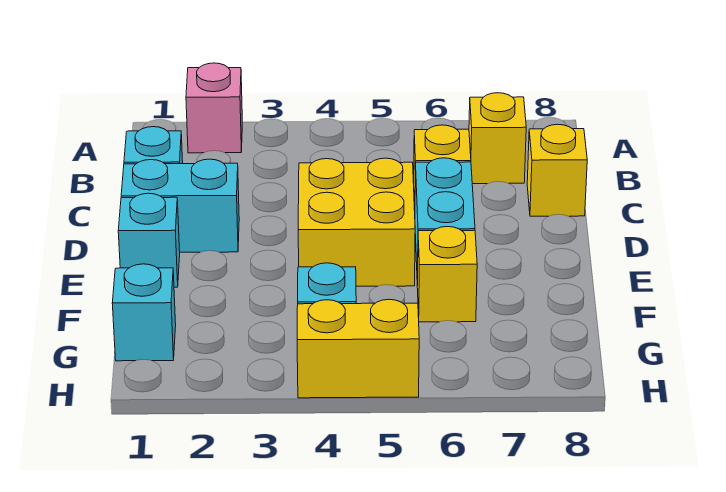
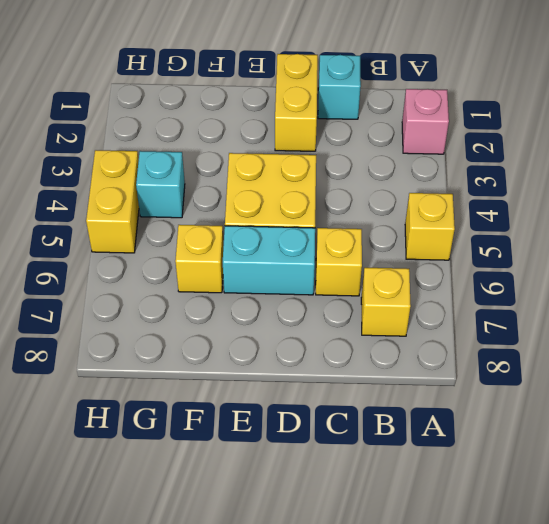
yellow 1x1 brick [527,124,587,216] -> yellow 1x1 brick moved to [405,193,455,260]
cyan 1x2 brick [121,159,239,252] -> yellow 1x2 brick [275,54,318,151]
cyan 1x1 brick [118,193,180,287] -> none
cyan 1x1 brick [112,264,176,361] -> none

